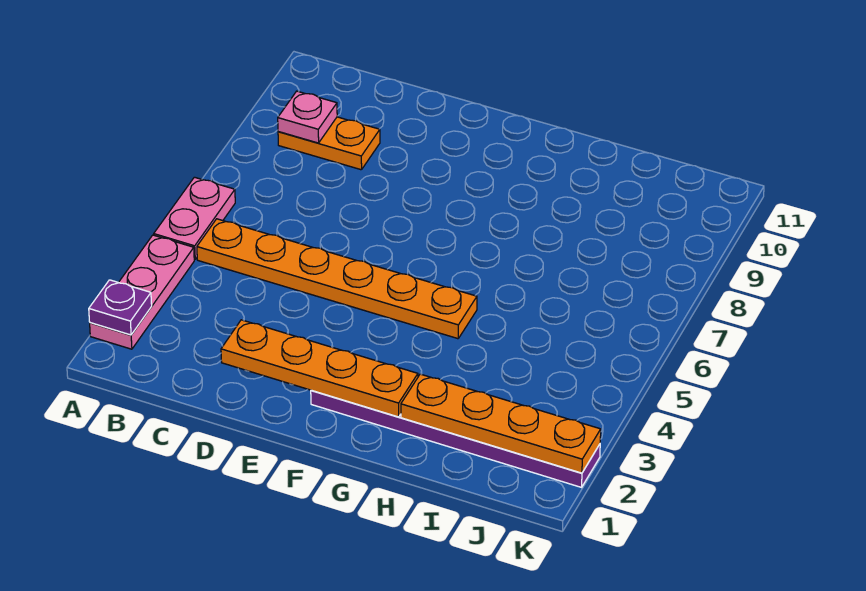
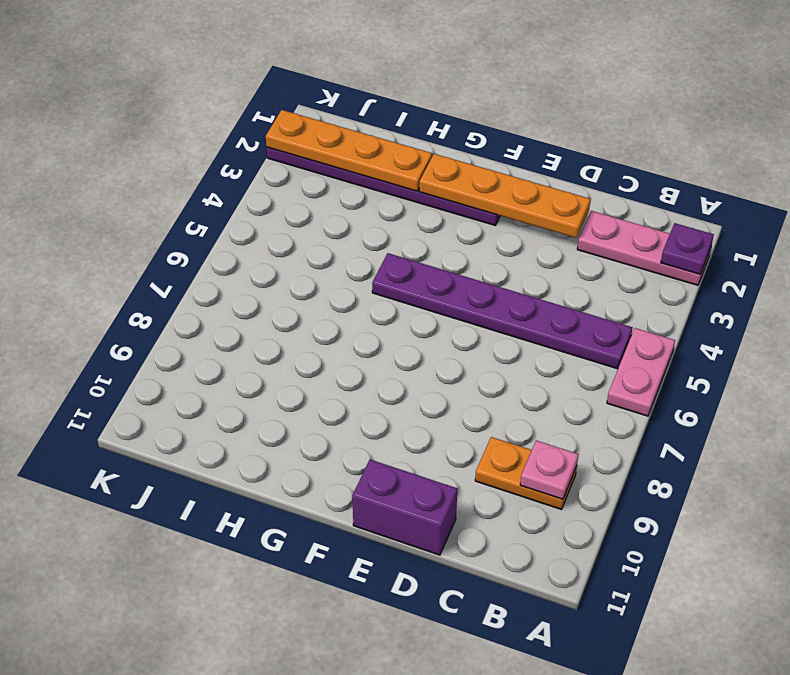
pink 1x3 plate [90,235,194,349] -> pink 1x3 plate turned to [577,211,711,285]
orange 1x6 plate [197,219,477,339] -> purple 1x6 plate [372,253,633,369]
none -> purple 1x2 brick [352,459,457,555]

